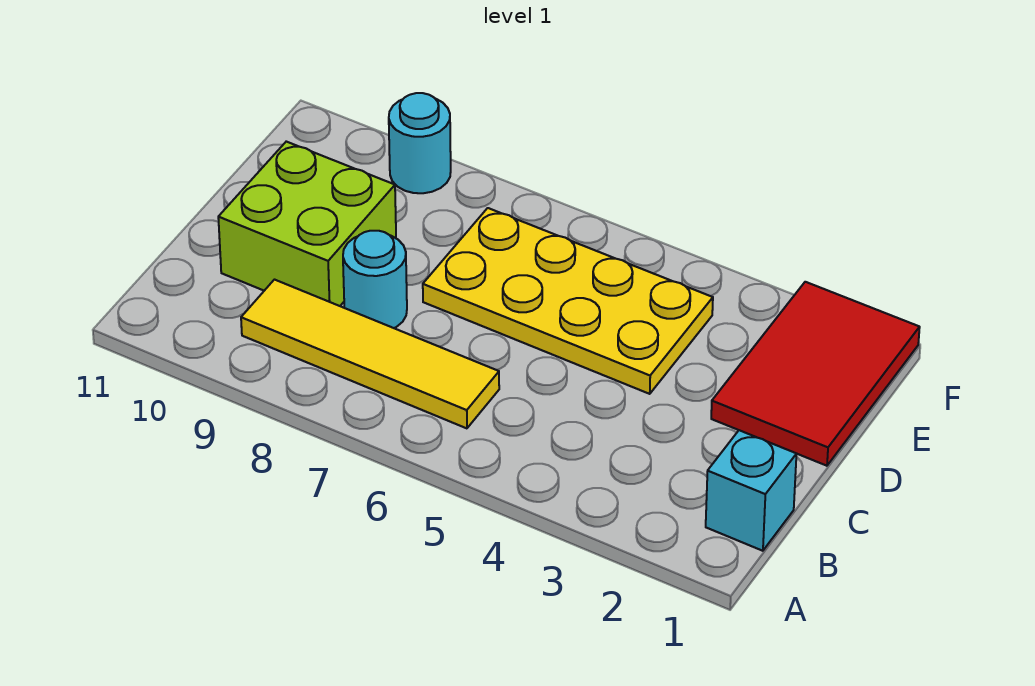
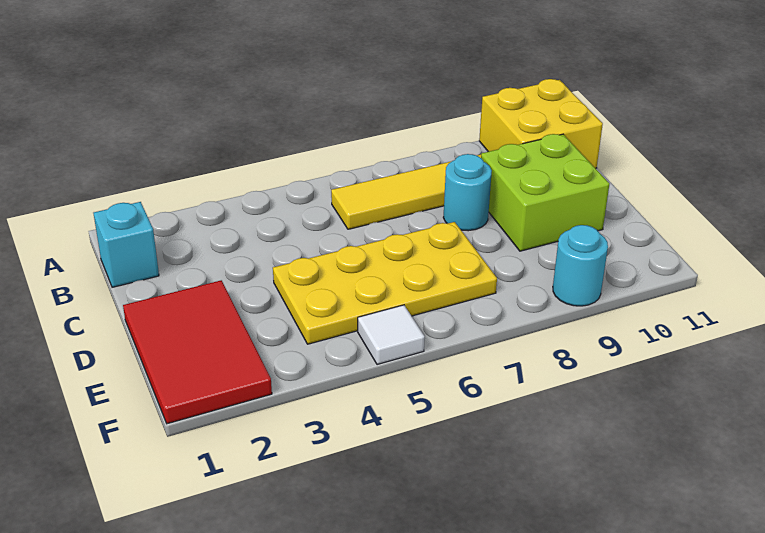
none -> yellow 2x2 brick [479,79,603,168]
none -> white 1x1 tile [358,305,425,365]

